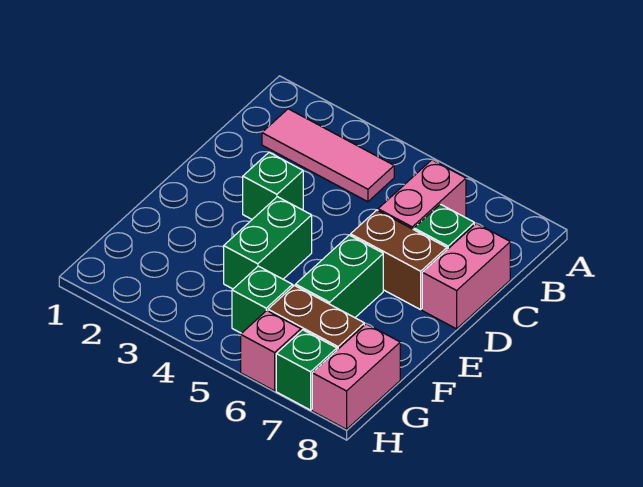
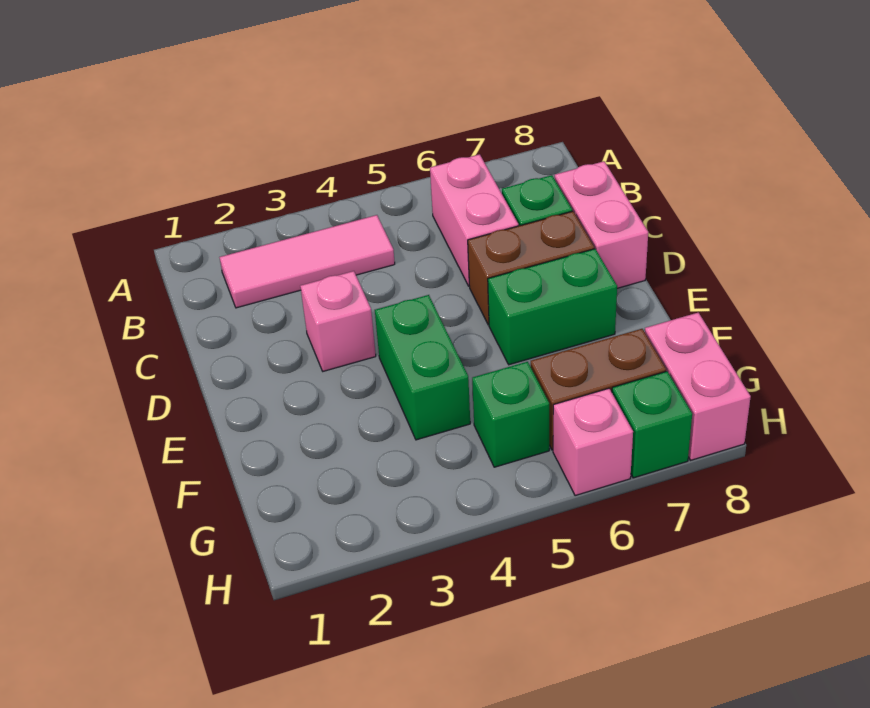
green 1x1 brick [243,152,303,219] -> pink 1x1 brick [300,271,376,371]
green 1x2 brick [296,235,383,318] -> green 1x2 brick turned to [488,249,617,365]

